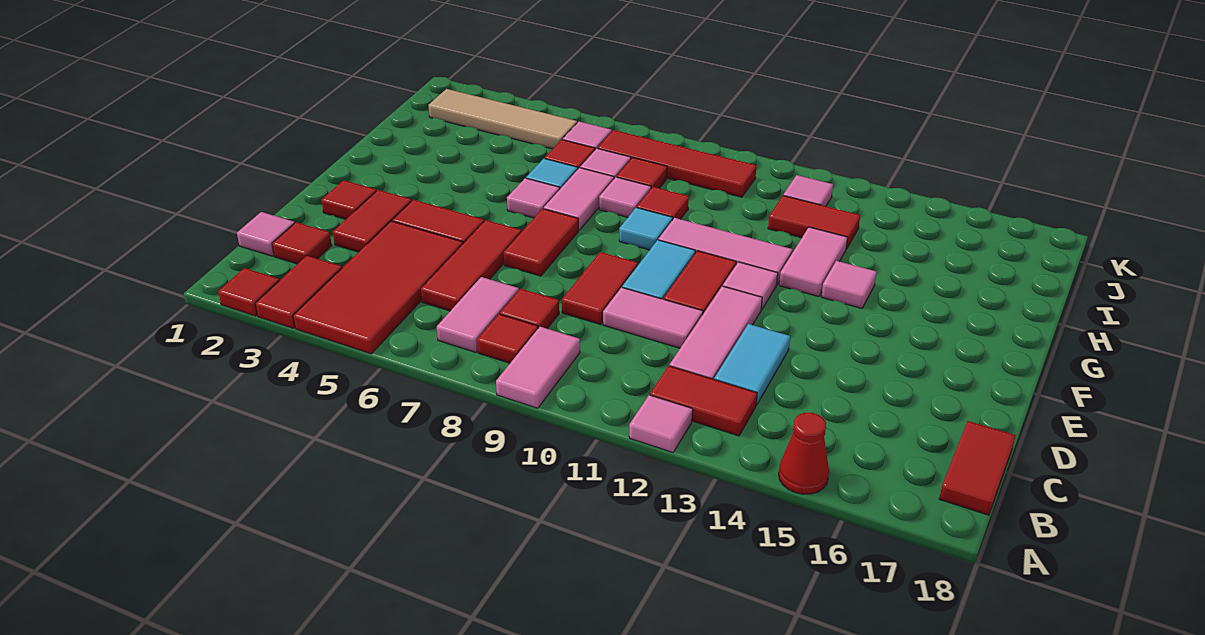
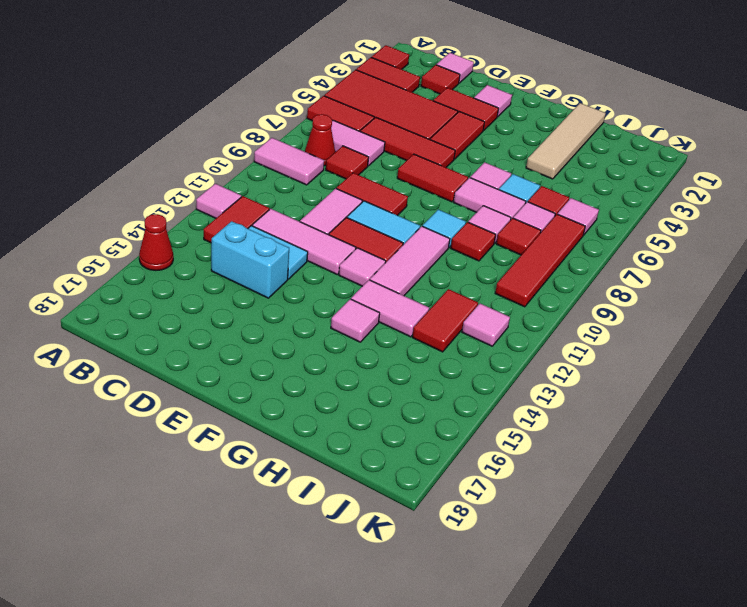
red 1x1 tile [477,314,538,363] -> red 1x1 cone [305,114,335,166]
red 1x2 tile [939,421,1016,515] -> red 1x2 tile moved to [307,96,374,131]
none -> cyan 1x2 brick [211,221,289,298]
red 1x1 tile [321,180,376,219] -> pink 1x1 tile [474,85,512,117]
tan 1x4 tile [428,89,577,149] -> tan 1x4 tile moved to [526,103,606,179]

